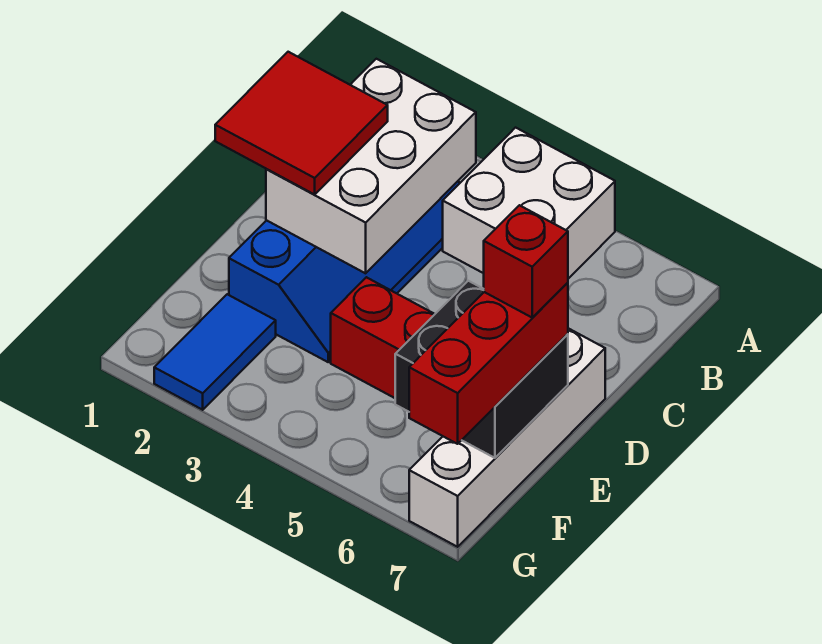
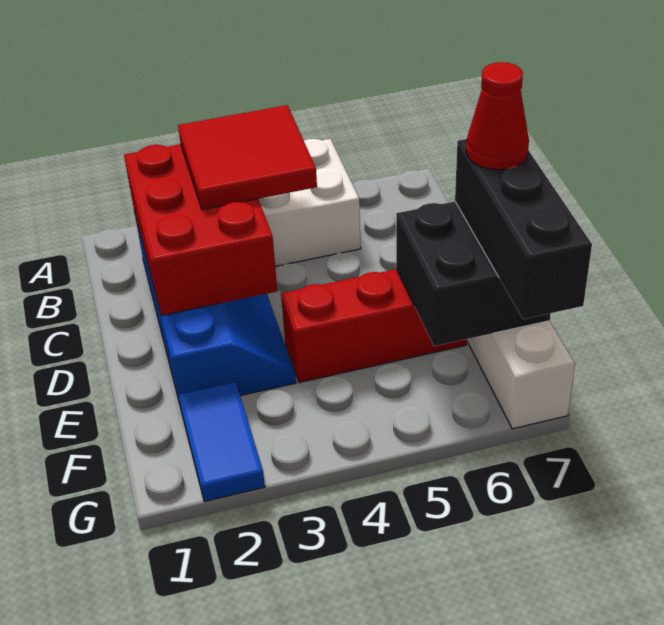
white 2x3 brick [266,59,476,273] -> red 2x3 brick [124,144,277,316]
red 2x2 tile [215,52,388,194] -> red 2x2 tile moved to [178,105,317,210]
red 1x3 brick [409,283,568,444] -> black 1x3 brick [455,139,592,319]
red 1x1 brick [484,205,568,317] -> red 1x1 cone [466,62,529,170]

